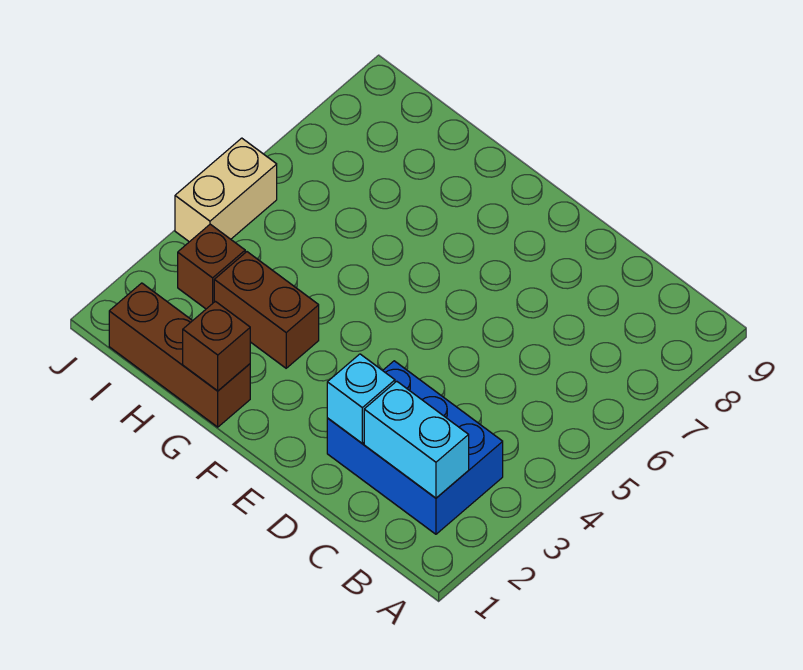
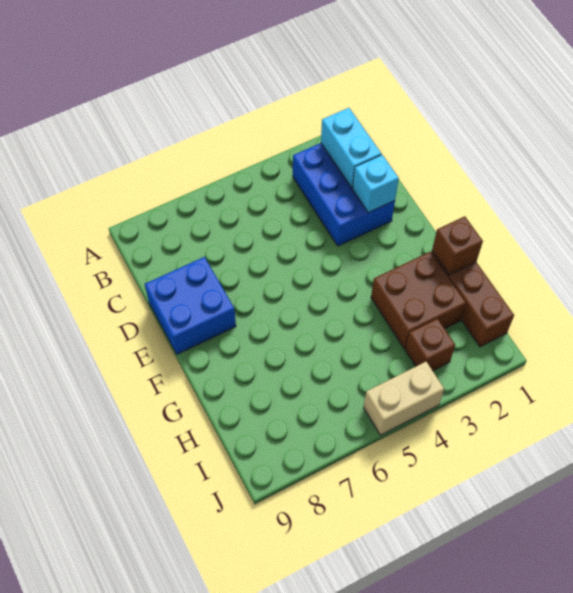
none -> blue 2x2 brick [145,257,236,354]
brown 1x2 brick [214,252,319,368] -> brown 2x2 brick [371,252,466,349]

